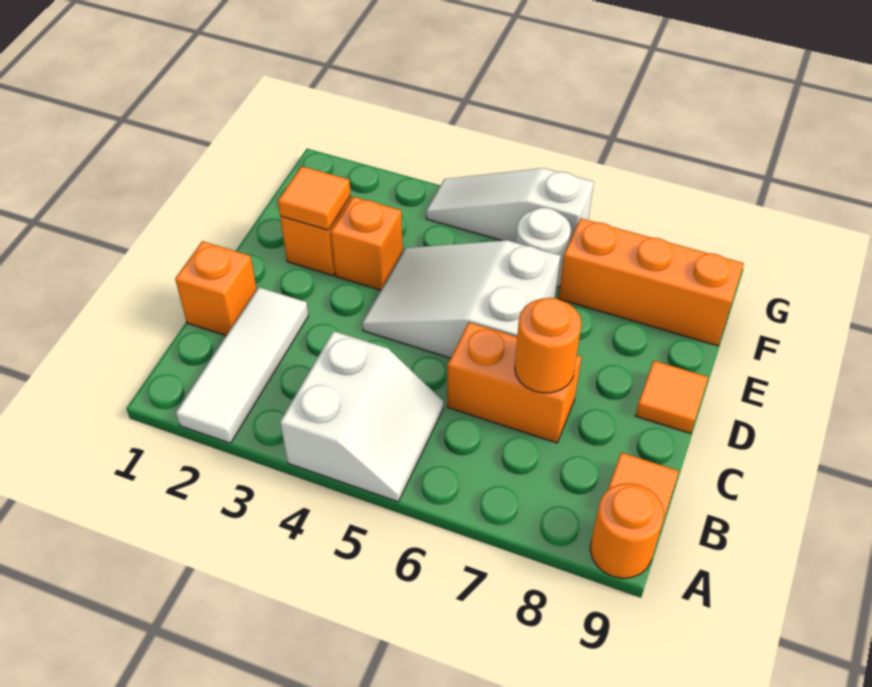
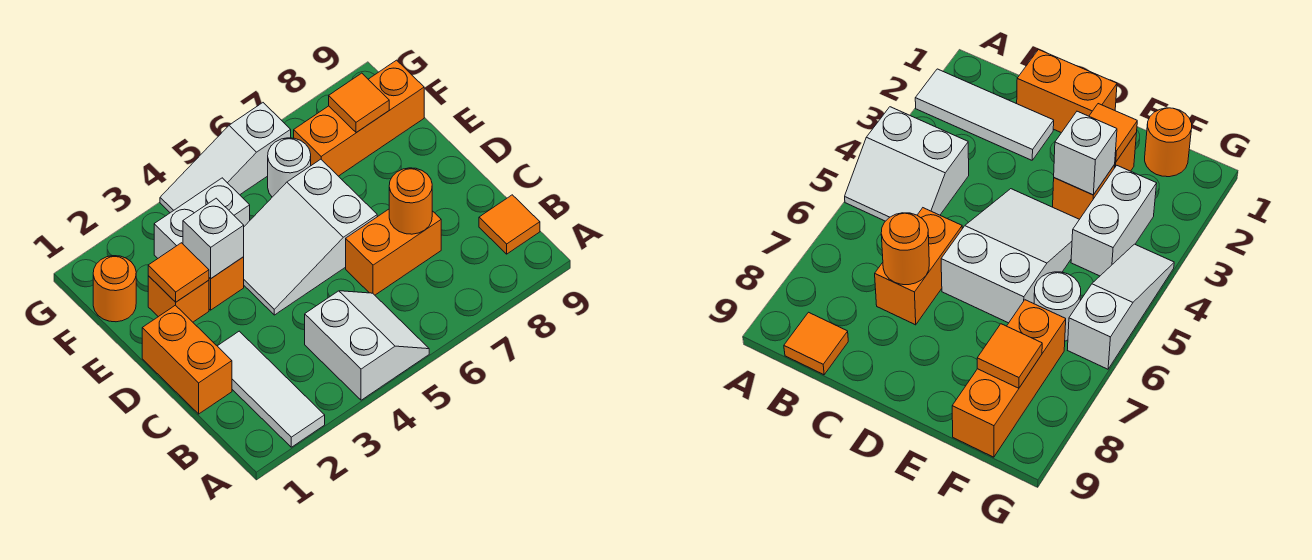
orange 1x1 round brick [590,483,664,578] -> orange 1x1 round brick moved to [93,256,136,322]
orange 1x1 brick [175,241,257,336] -> orange 1x2 brick [142,305,232,414]
orange 1x1 tile [635,361,708,434] -> orange 1x1 tile moved to [329,73,389,133]
none -> white 1x1 brick [183,198,244,279]
none -> white 1x2 brick [154,178,250,258]

